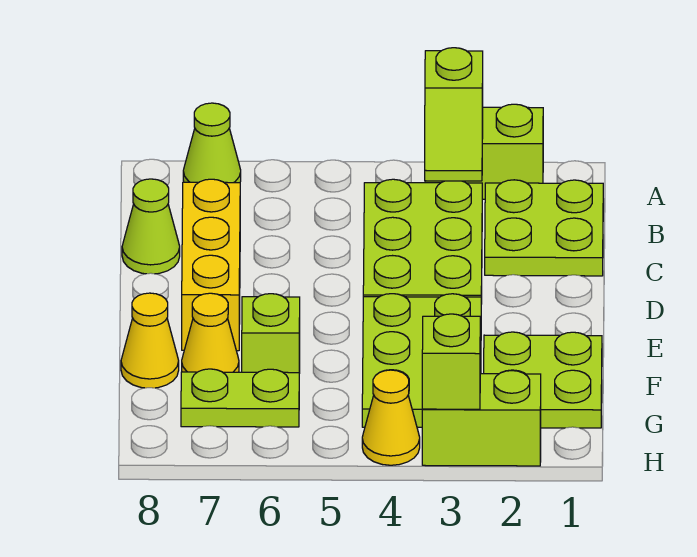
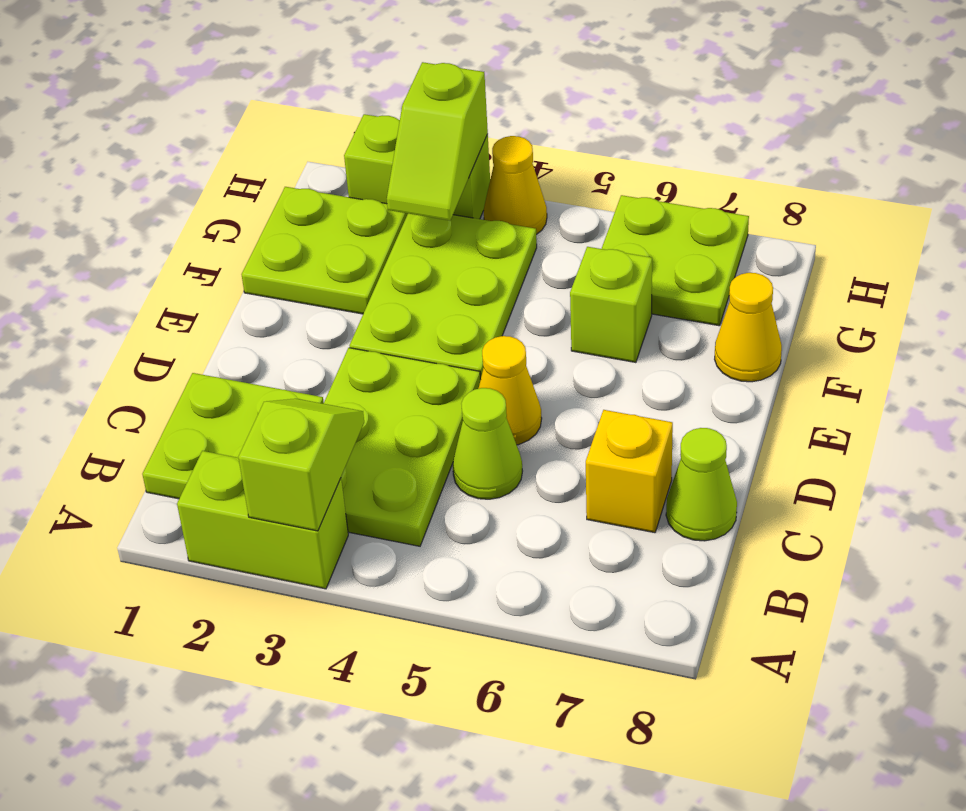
lime 1x1 cone [183,103,241,183] -> lime 1x1 cone moved to [453,388,522,499]
yellow 1x3 brick [182,179,240,351] -> yellow 1x1 brick [586,410,673,533]
yellow 1x1 cone [182,293,239,372] -> yellow 1x1 cone moved to [478,336,542,445]
lime 1x2 plate [181,369,299,427] -> lime 2x2 plate [602,195,749,326]

